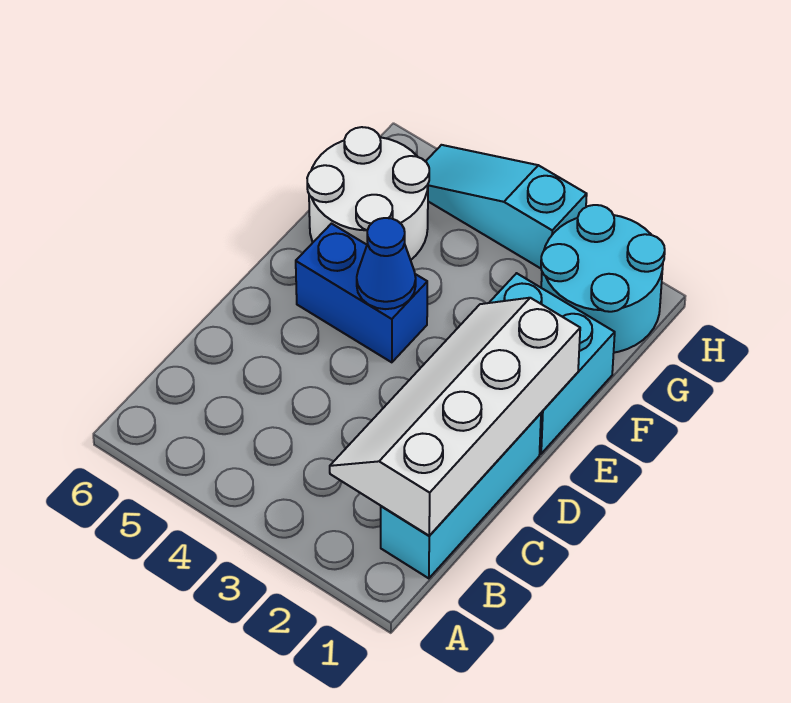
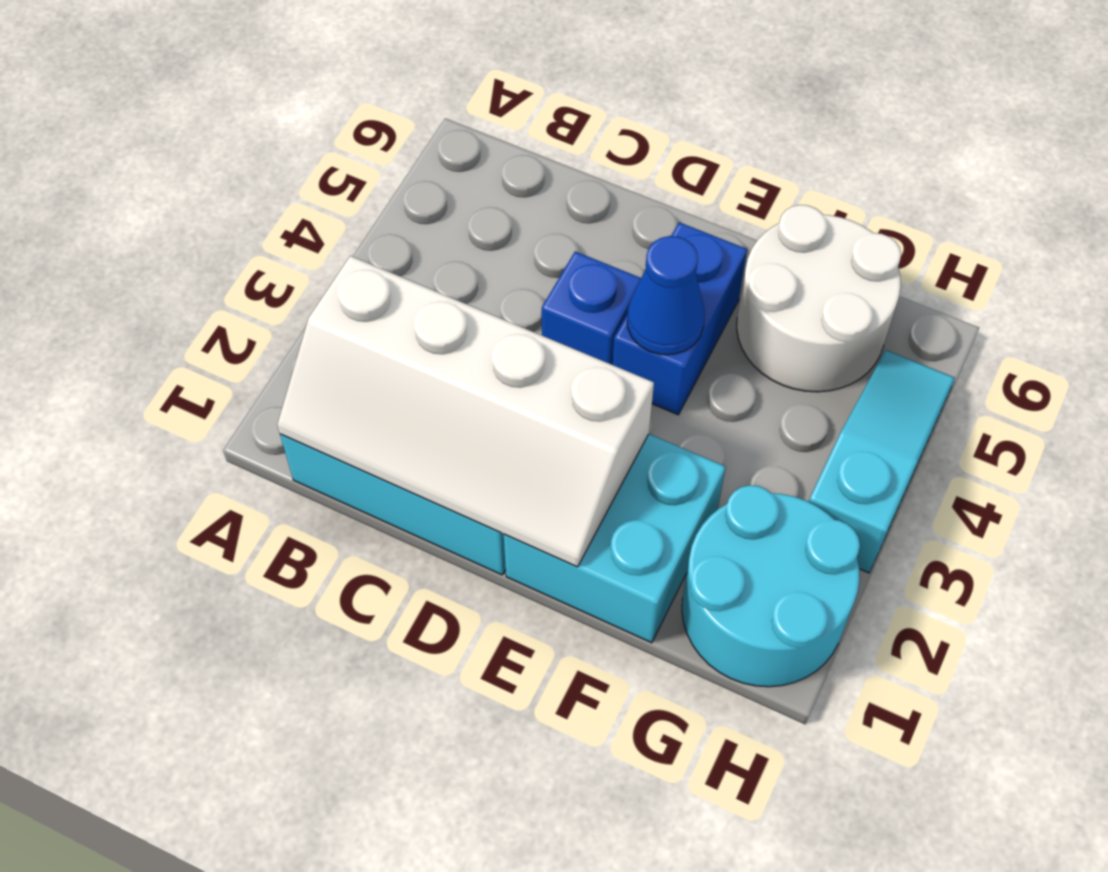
white 2x4 slope [330,298,580,536] -> white 2x4 slope turned to [277,256,654,567]
none -> blue 1x1 brick [542,252,641,365]

